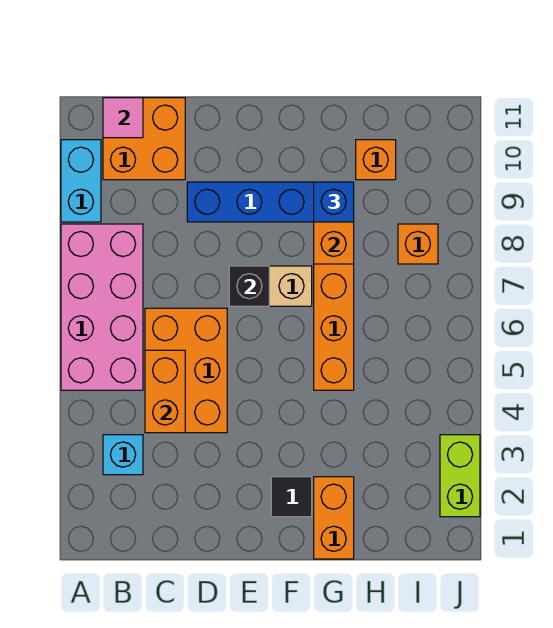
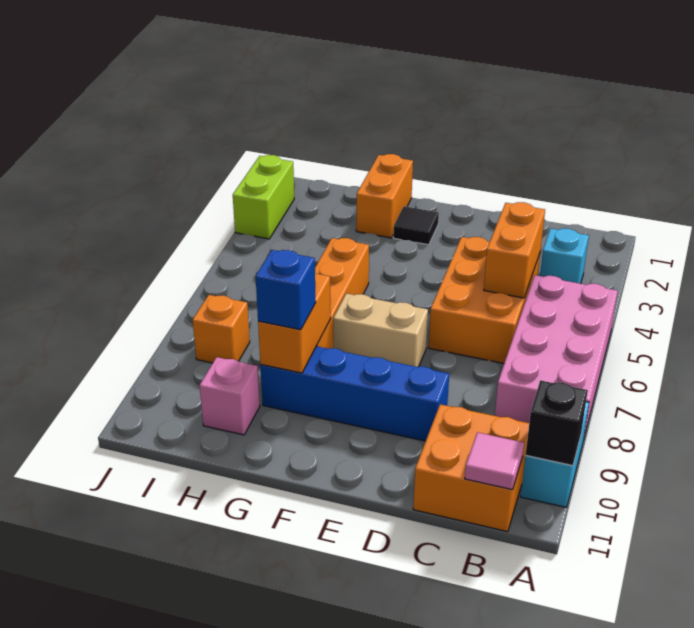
black 1x1 brick [229,266,269,306] -> black 1x1 brick moved to [526,380,588,466]
orange 1x1 brick [356,140,396,180] -> pink 1x1 brick [200,357,260,435]

